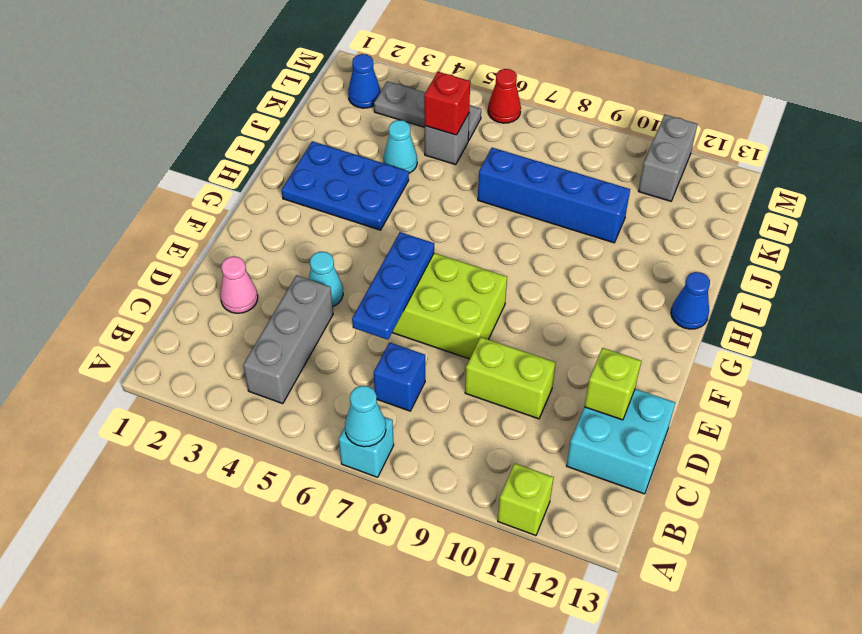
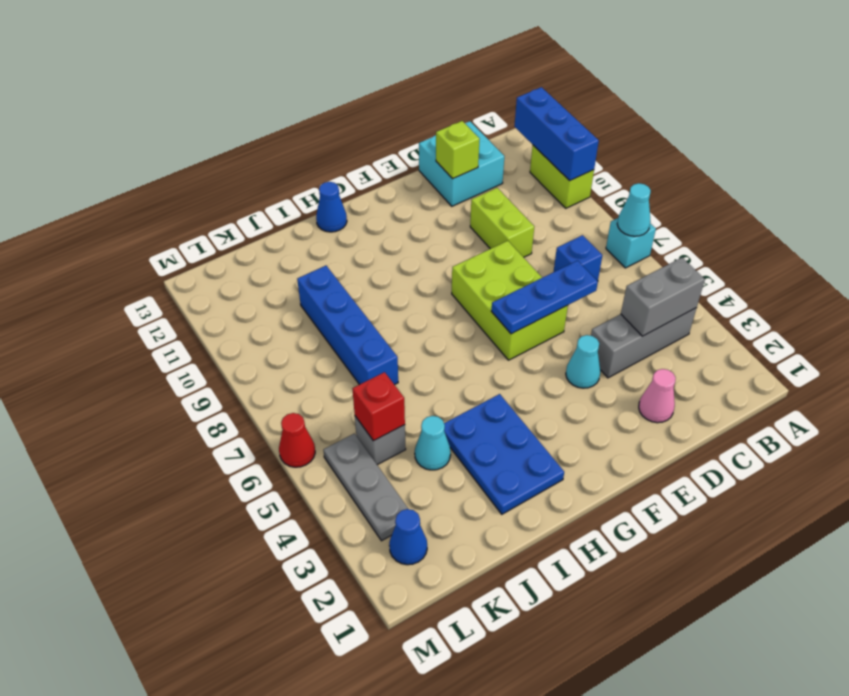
none -> blue 1x3 brick [514,87,599,181]
lime 1x1 brick [498,463,554,536] -> lime 1x2 brick [530,145,594,208]
grey 1x2 brick [638,115,697,201] -> grey 1x2 brick moved to [621,258,705,336]

